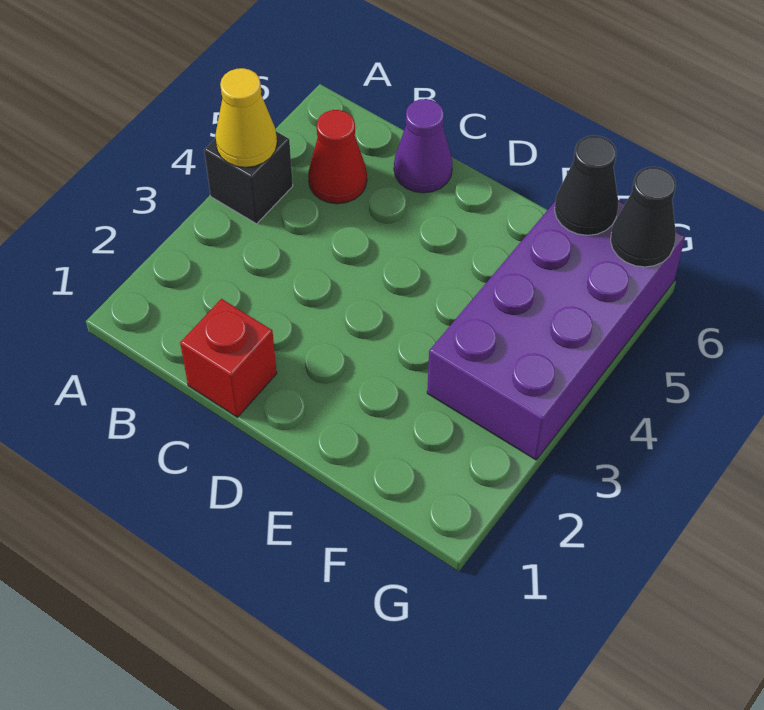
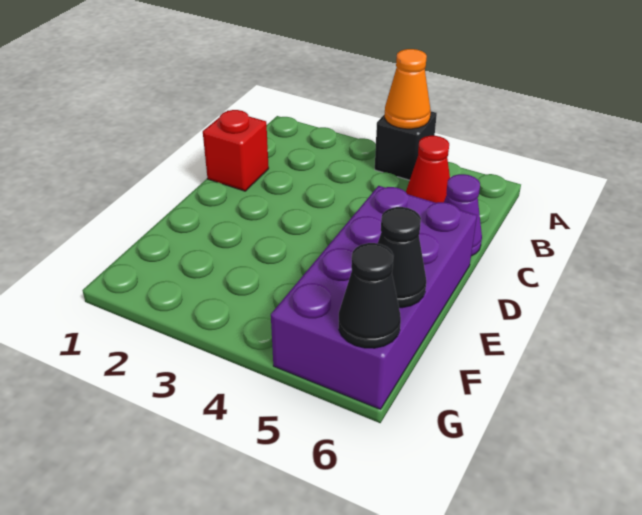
yellow 1x1 cone [215,68,277,167] -> orange 1x1 cone [385,49,431,129]
purple 2x4 brick [427,200,685,460] -> purple 2x4 brick turned to [271,186,477,409]

